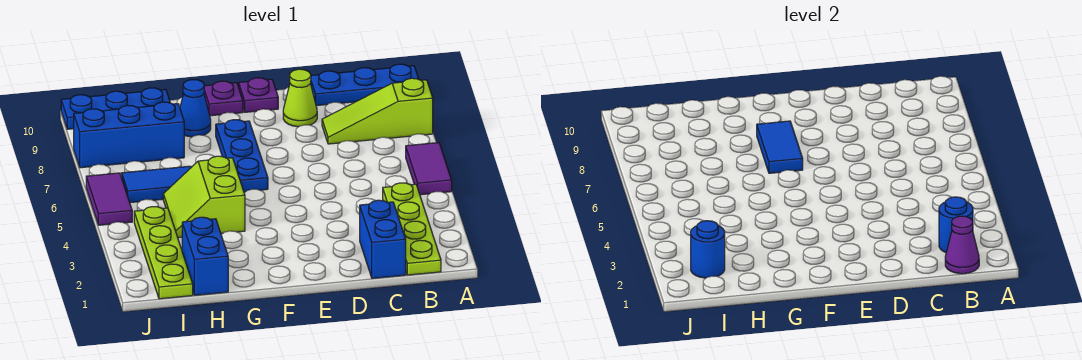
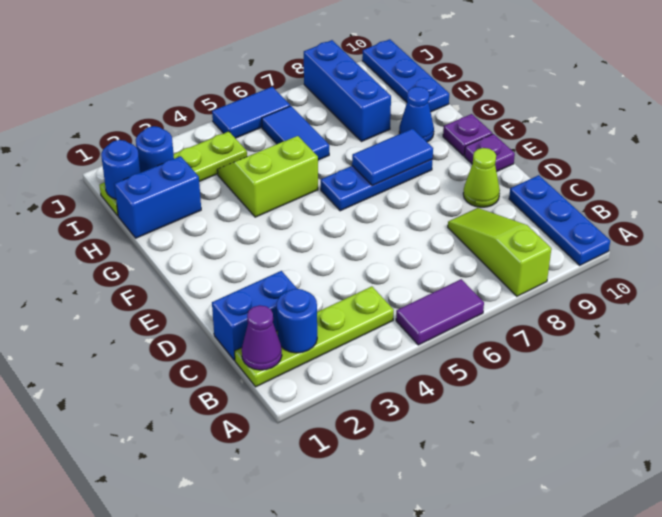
none -> blue 1x1 round brick [101,140,140,199]
purple 1x2 tile [86,173,132,225] -> blue 1x2 tile [212,87,290,138]

